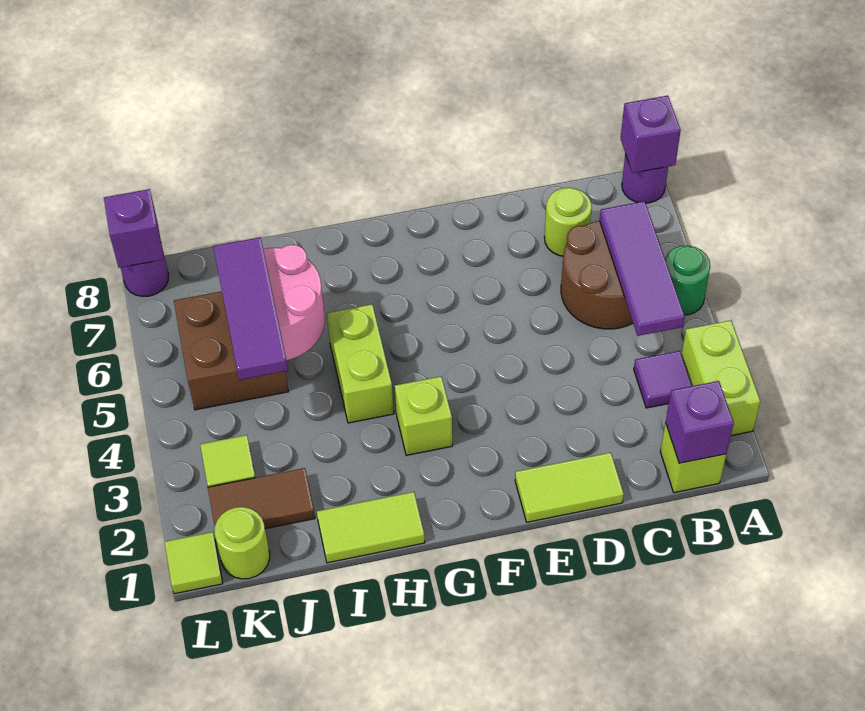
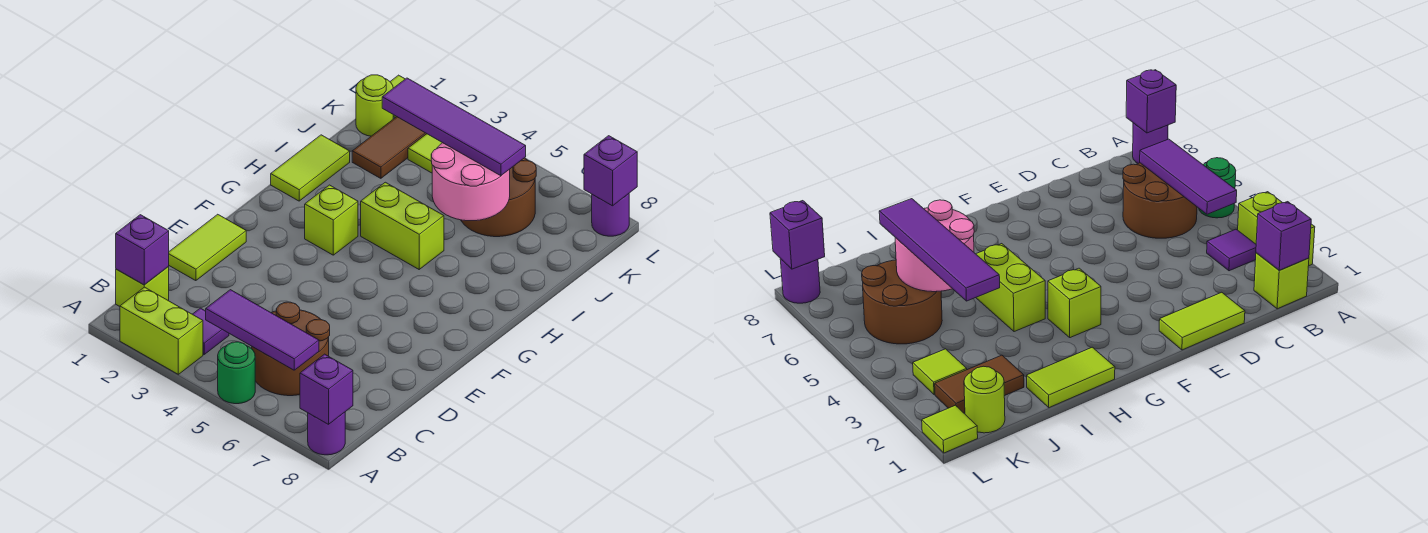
lime 1x1 round brick [544,188,592,256] -> none
purple 1x3 tile [213,237,288,380] -> purple 1x4 tile [382,78,526,176]
brown 2x2 brick [174,291,289,410] -> brown 2x2 round brick [461,158,536,237]

